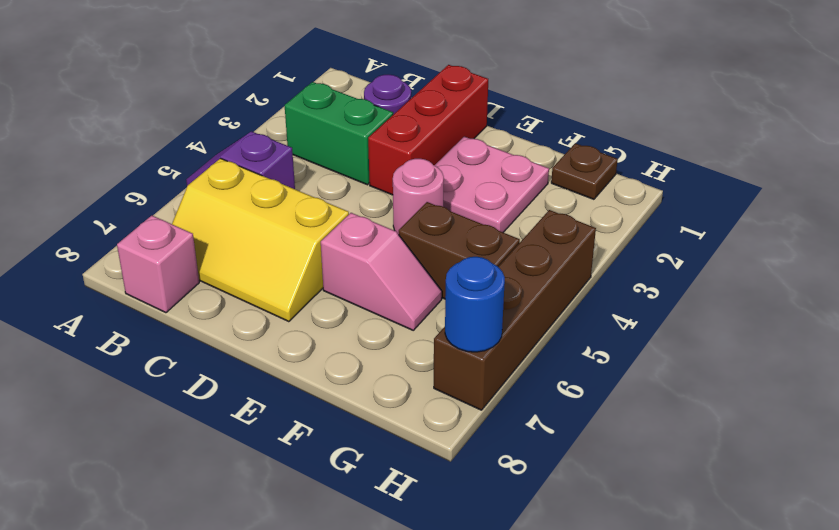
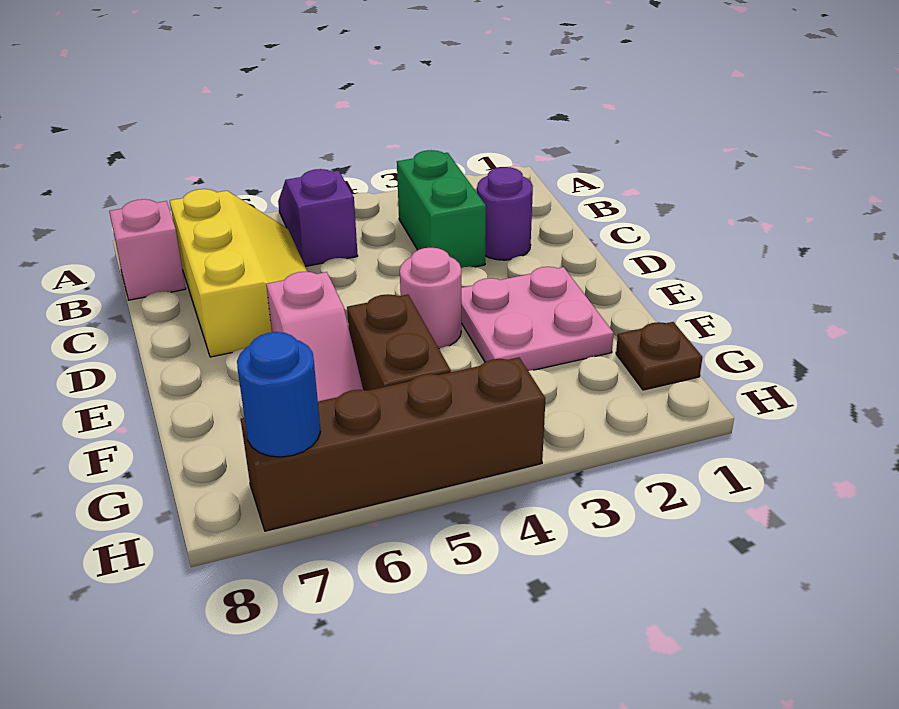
yellow 2x3 slope [172,158,349,322] -> yellow 2x3 slope turned to [170,189,307,357]
red 1x3 brick [368,65,488,195] -> none

